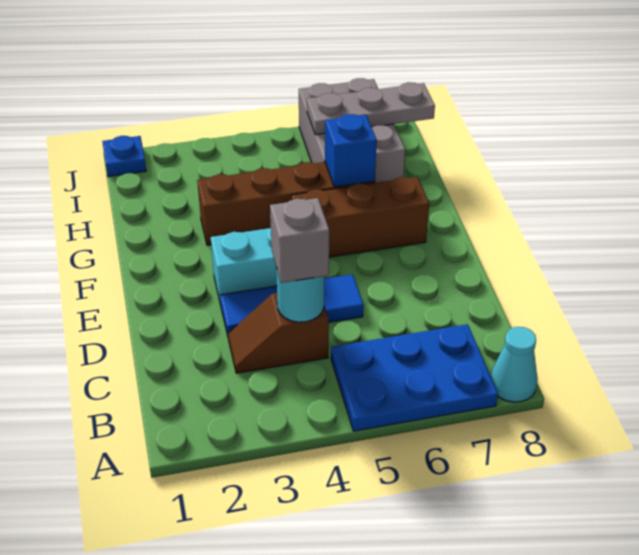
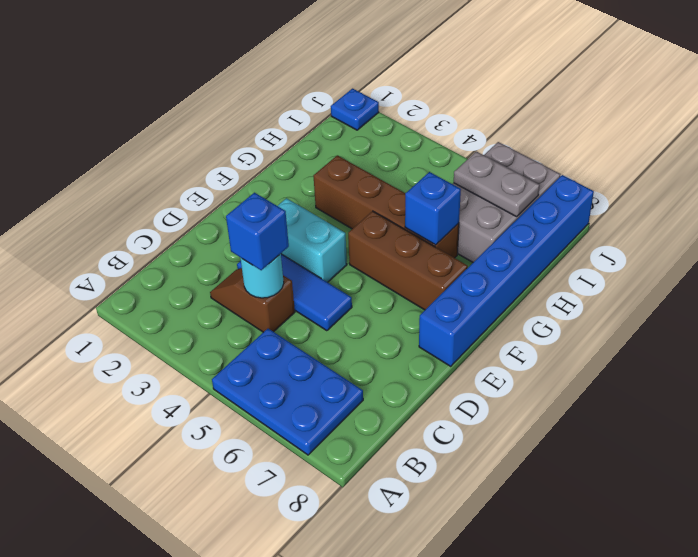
cyan 1x1 cone [491,327,538,402] -> none
grey 1x1 brick [270,198,329,283] -> blue 1x1 brick [226,193,289,270]
none -> blue 1x6 brick [419,175,594,366]
grey 1x3 plate [307,82,435,135] -> grey 1x2 plate [454,152,540,217]

